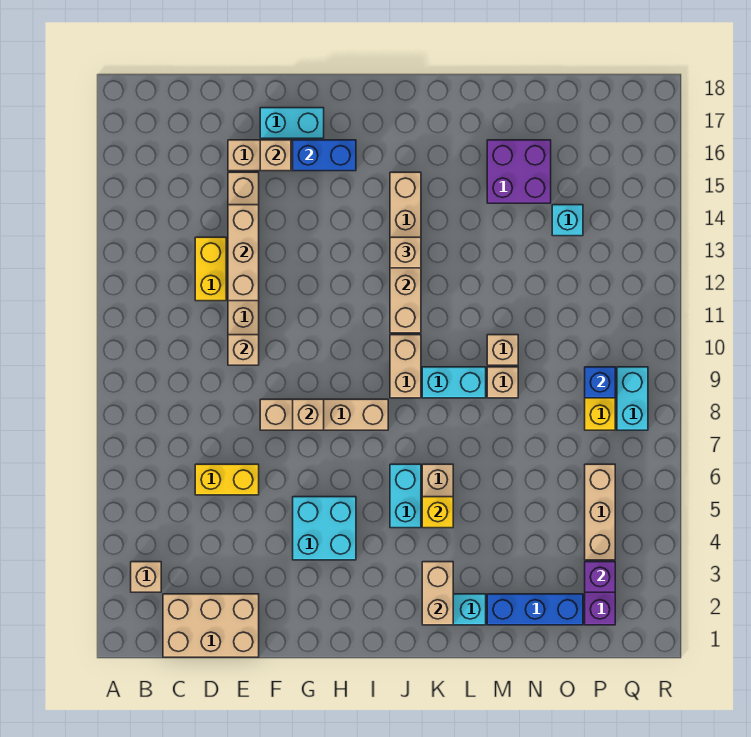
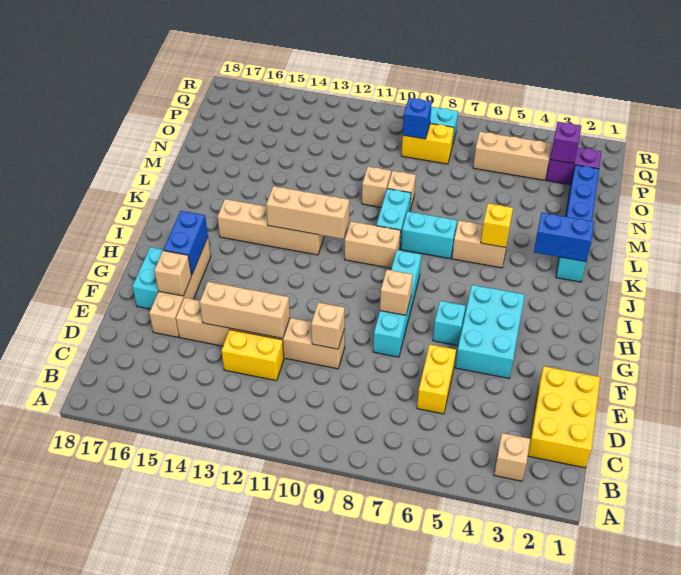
tan 2x3 brick [163,594,259,657] -> yellow 2x3 brick [528,366,600,468]
tan 1x4 brick [260,399,388,430] -> cyan 1x4 brick [373,250,422,357]
cyan 2x2 brick [293,497,356,560] -> cyan 2x3 brick [455,285,525,378]
cyan 1x2 brick [390,464,421,528] -> cyan 1x2 brick moved to [401,211,457,259]
tan 1x1 brick [390,237,421,268] -> none
tan 1x2 brick [422,562,453,625] -> blue 1x2 brick [534,213,594,262]
purple 2x2 brick [487,140,551,203] -> none
cyan 1x1 brick [552,205,583,236] -> cyan 1x1 brick moved to [433,301,466,346]

